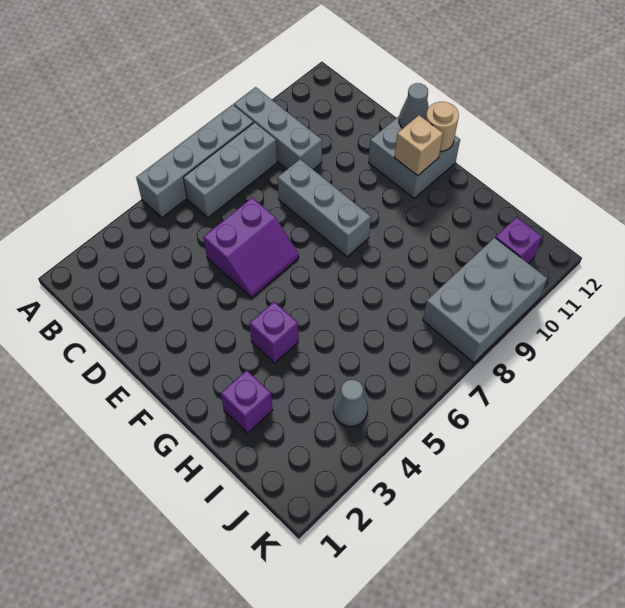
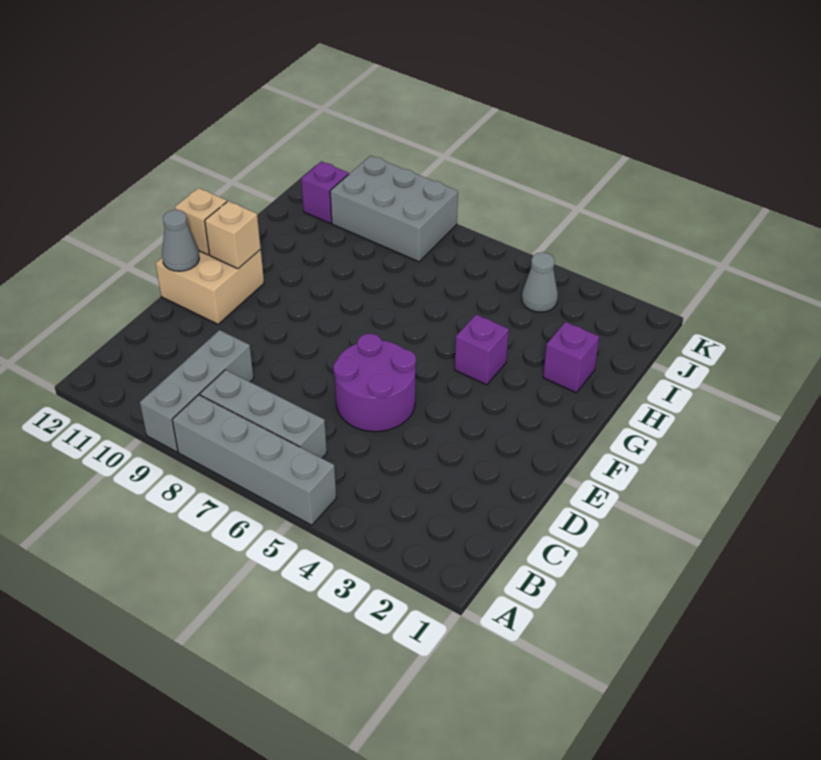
purple 2x2 slope [203,198,299,298] -> purple 2x2 round brick [333,334,416,432]
grey 1x3 brick [278,159,371,257] -> none
grey 2x2 brick [368,116,460,198] -> tan 2x2 brick [155,250,264,324]
tan 1x1 round brick [426,102,459,151] -> tan 1x1 brick [175,188,227,255]

